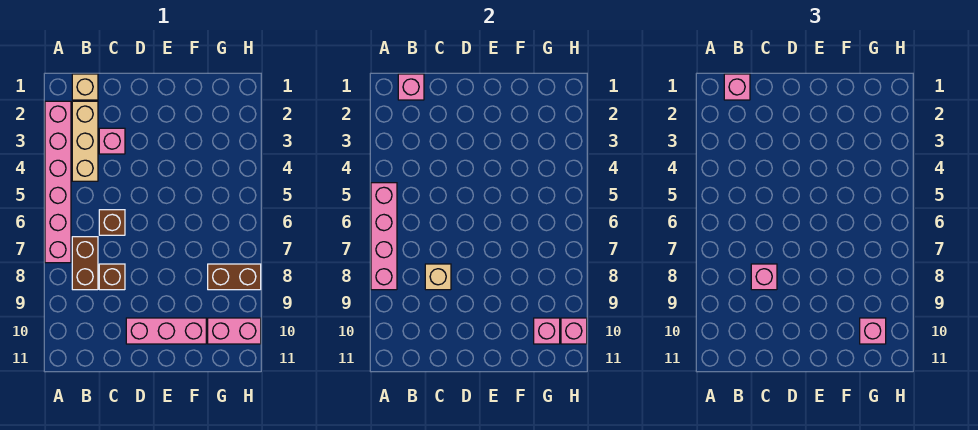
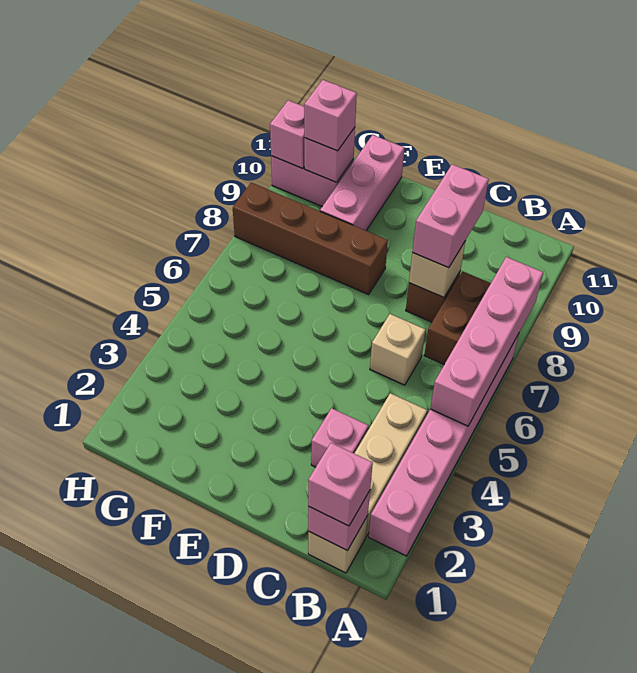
brown 1x1 brick [99,210,125,235] -> tan 1x1 brick [370,314,425,385]
pink 1x1 brick [751,264,777,290] -> pink 1x2 brick [412,164,489,268]
pink 1x3 brick [126,318,206,344] -> pink 1x3 brick turned to [320,135,404,231]
brown 1x2 brick [208,264,261,290] -> brown 1x4 brick [233,183,388,294]

